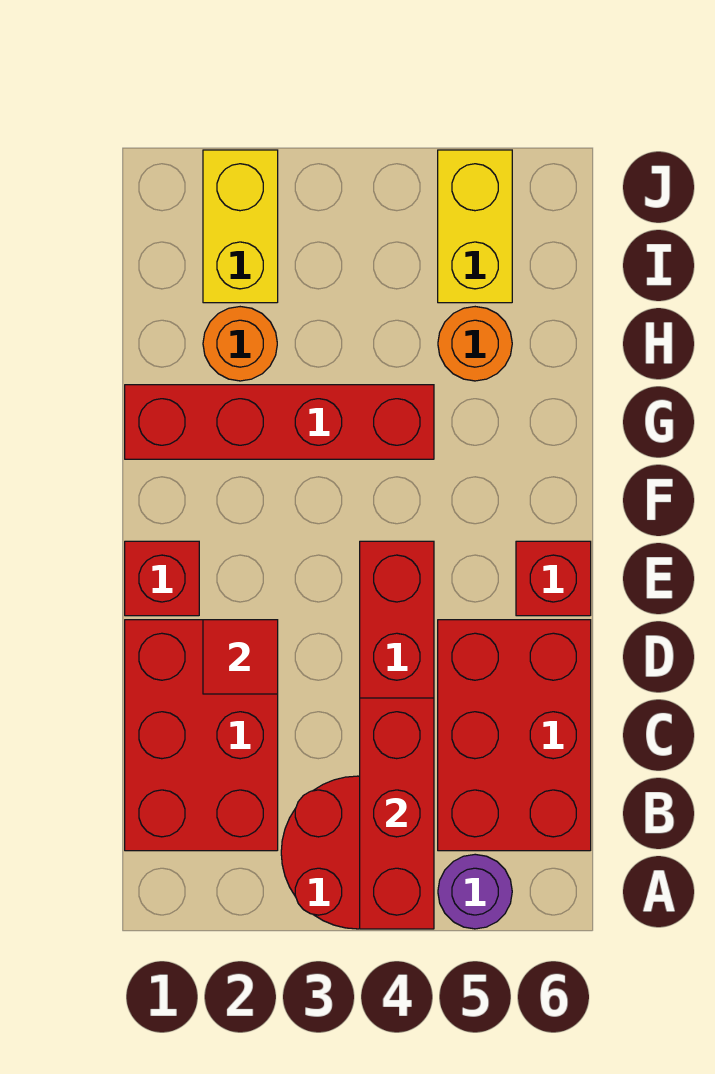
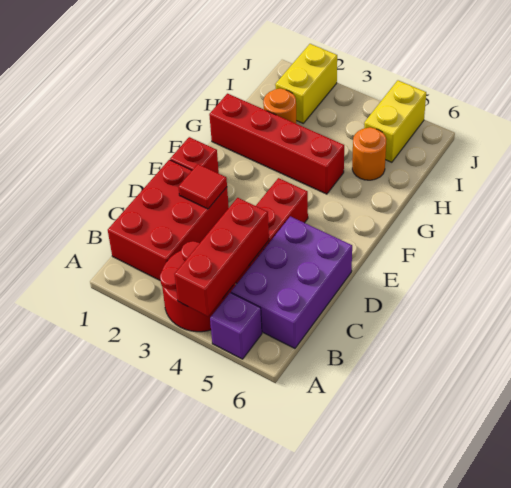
purple 1x1 round brick [438,854,512,929] -> purple 1x1 brick [210,293,262,359]
red 2x3 brick [438,620,591,851] -> purple 2x3 brick [231,216,352,348]
red 1x1 brick [516,541,591,616] -> none

